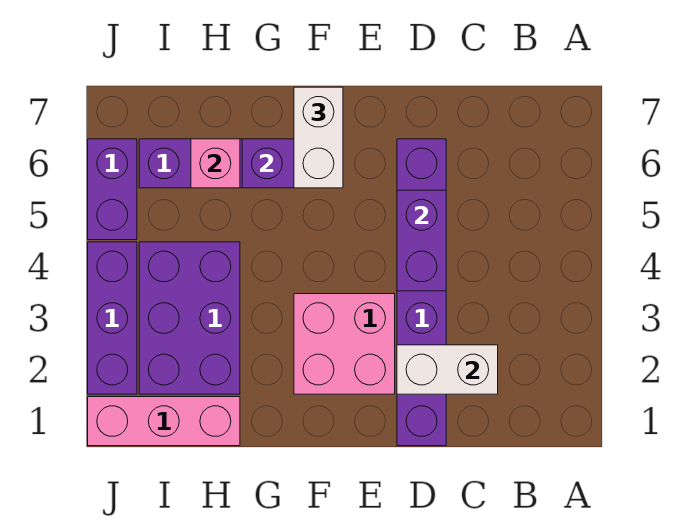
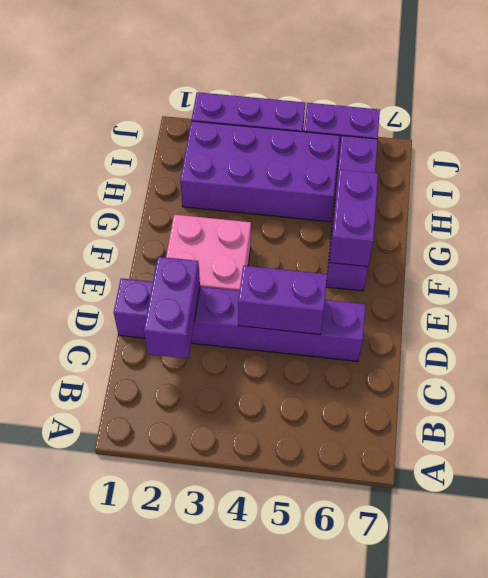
white 1x2 brick [397,345,498,394] -> purple 1x2 brick [144,257,200,359]
white 1x2 brick [294,87,343,188] -> none
pink 1x3 brick [88,397,240,446] -> none
purple 2x3 brick [139,242,240,394] -> purple 2x4 brick [180,121,340,222]
pink 1x1 brick [191,139,240,188] -> none

